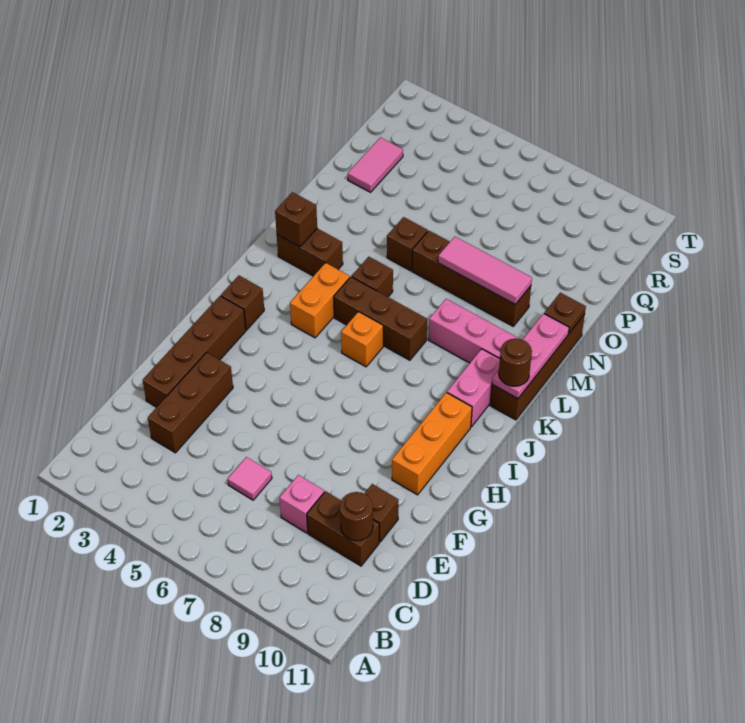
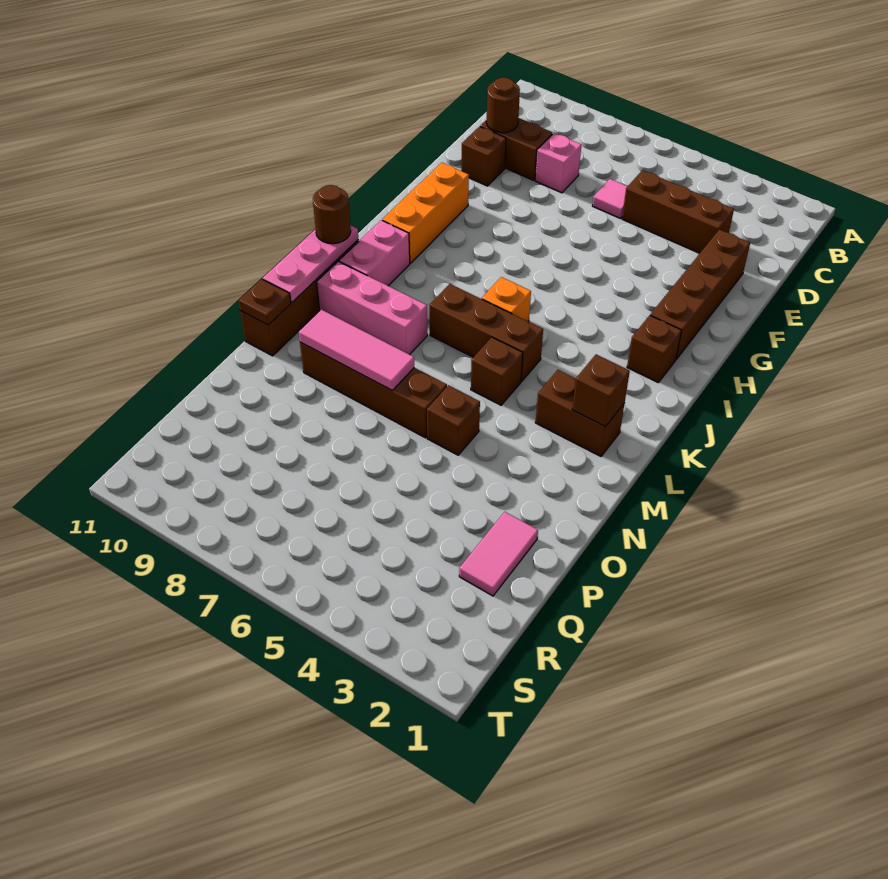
brown 1x3 brick [148,353,233,453] -> brown 1x3 brick turned to [622,170,734,253]
orange 1x2 brick [290,263,350,338] -> none

